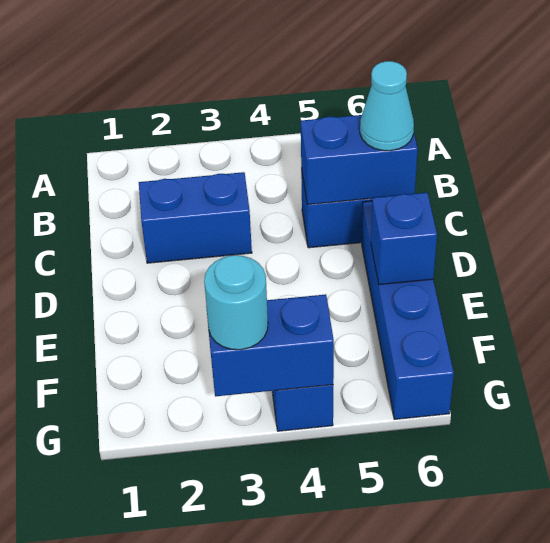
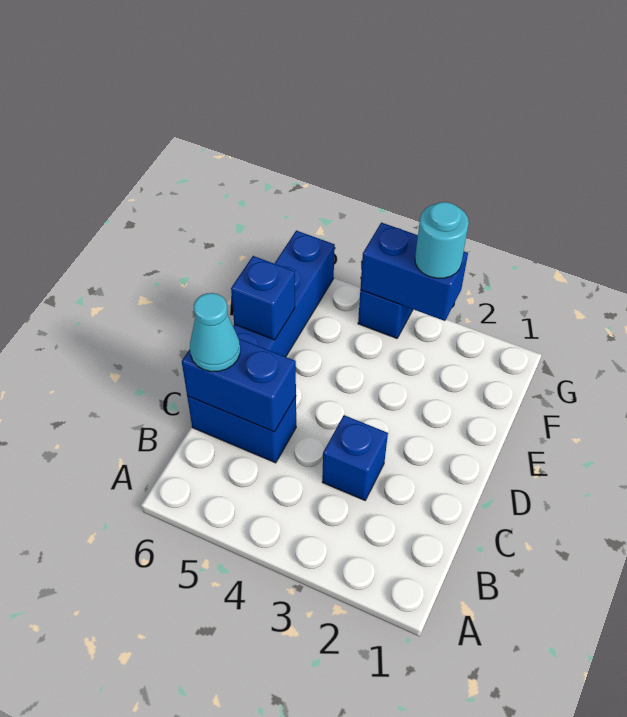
blue 1x2 brick [139,172,252,263] -> blue 1x1 brick [322,415,388,500]

